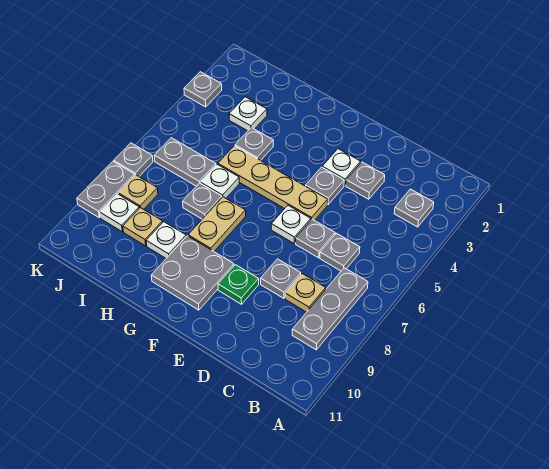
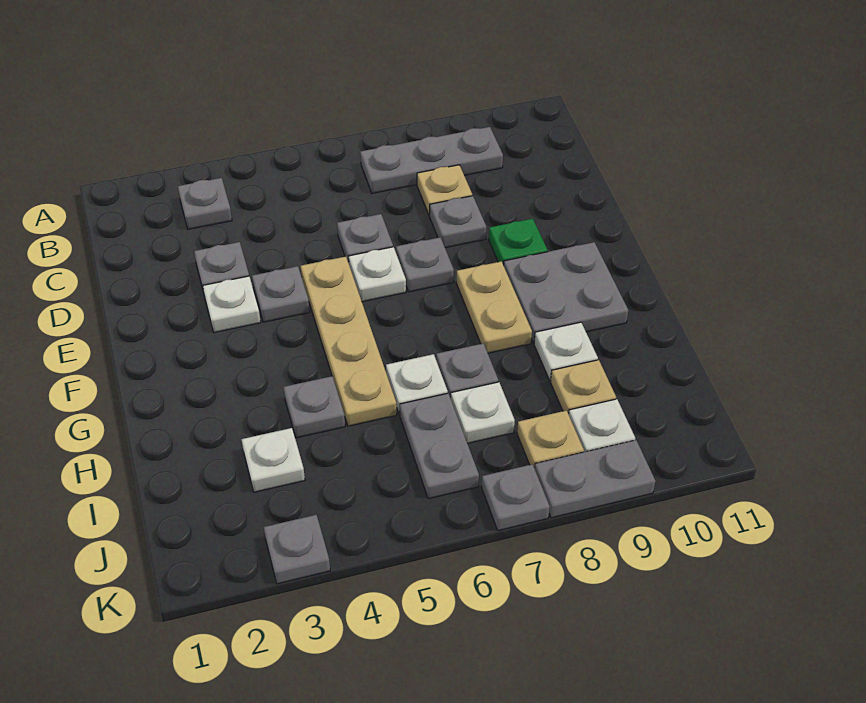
grey 1x1 plate [320,233,360,271] -> grey 1x1 plate moved to [396,237,454,292]
tan 1x2 plate [188,197,246,251] -> tan 1x2 plate turned to [456,261,532,353]
none -> white 1x1 plate [451,382,515,443]

